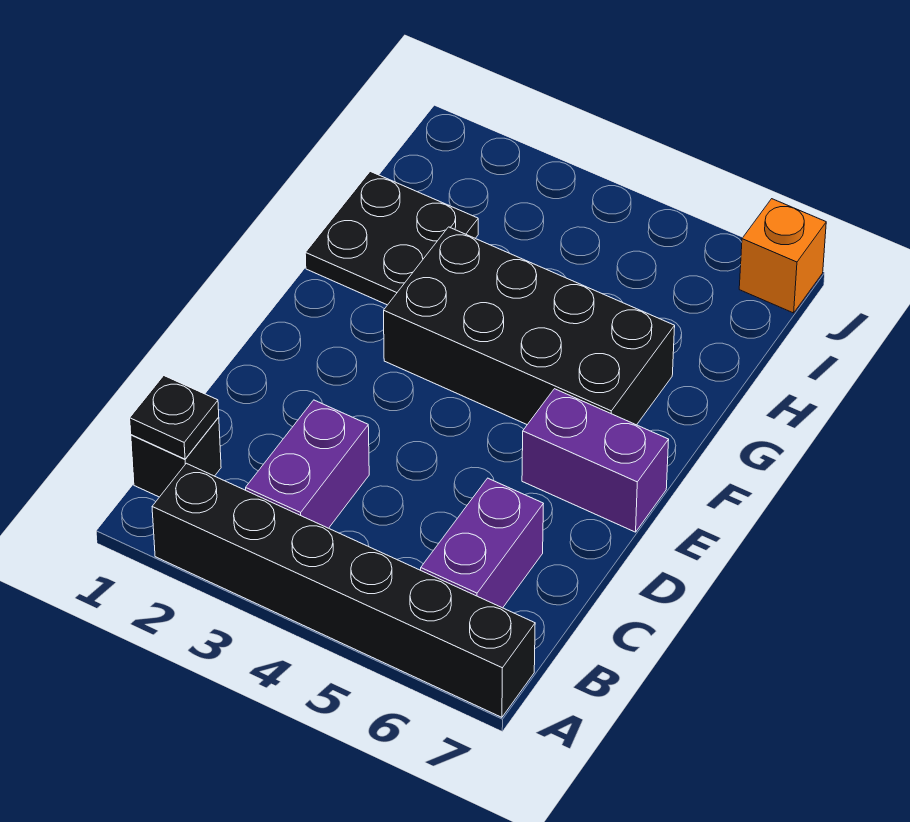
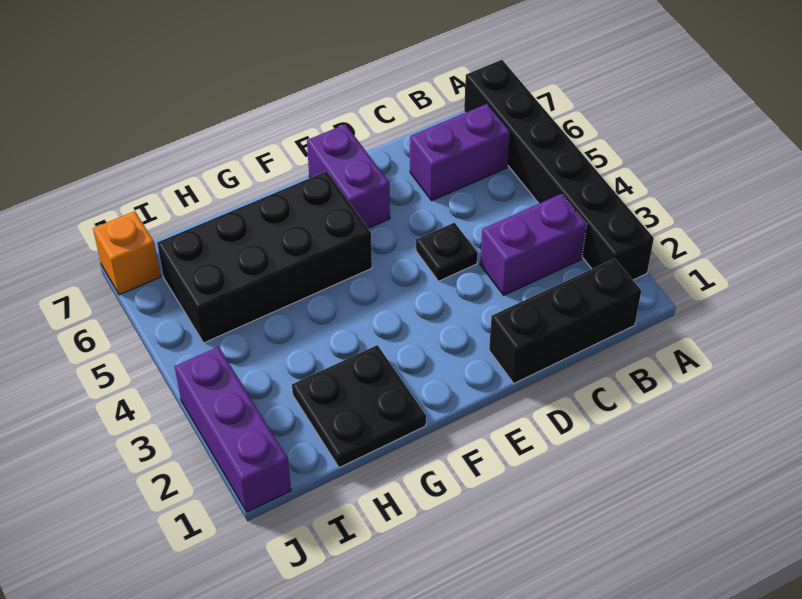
black 1x1 brick [131,417,221,497] -> black 1x3 brick [489,258,641,383]
black 1x1 plate [130,376,219,459] -> black 1x1 plate moved to [416,223,478,281]
black 2x4 brick [384,227,675,425] -> black 2x4 brick turned to [157,171,372,343]
none -> purple 1x3 brick [175,347,291,512]

